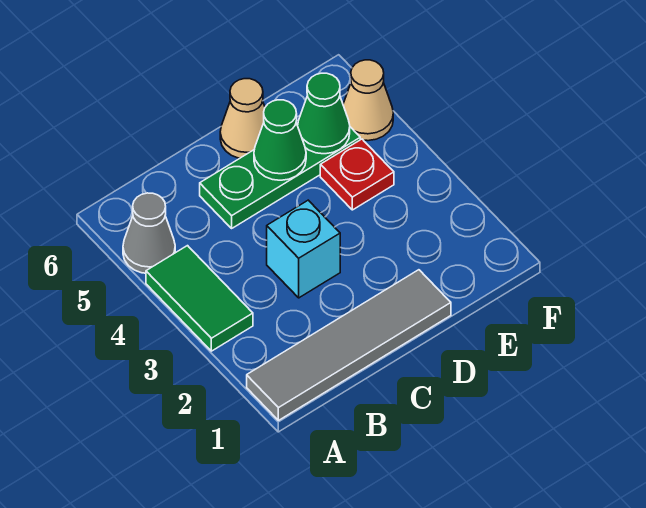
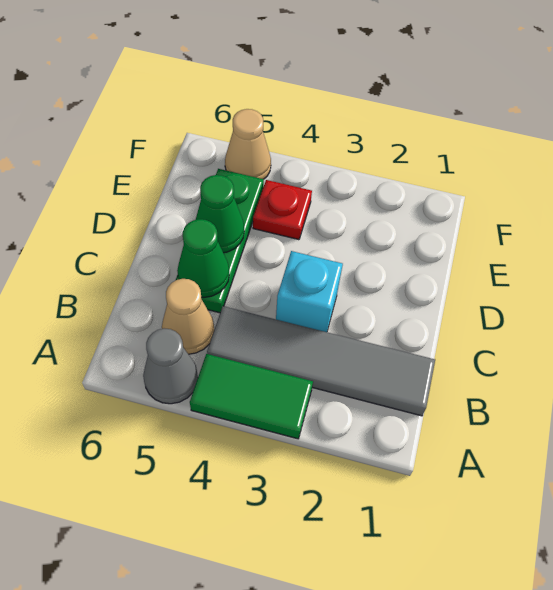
grey 1x4 tile [247,270,451,420] -> grey 1x4 tile turned to [207,306,435,416]
tan 1x1 cone [220,79,265,158] -> tan 1x1 cone moved to [162,279,214,354]
green 1x1 cone [298,73,350,154] -> green 1x1 cone moved to [177,219,229,297]

